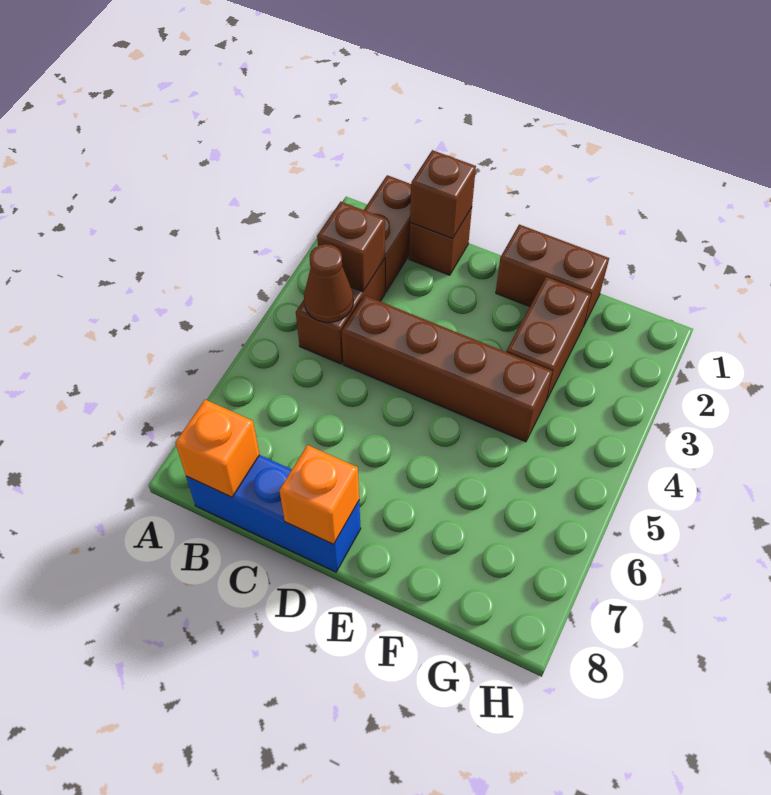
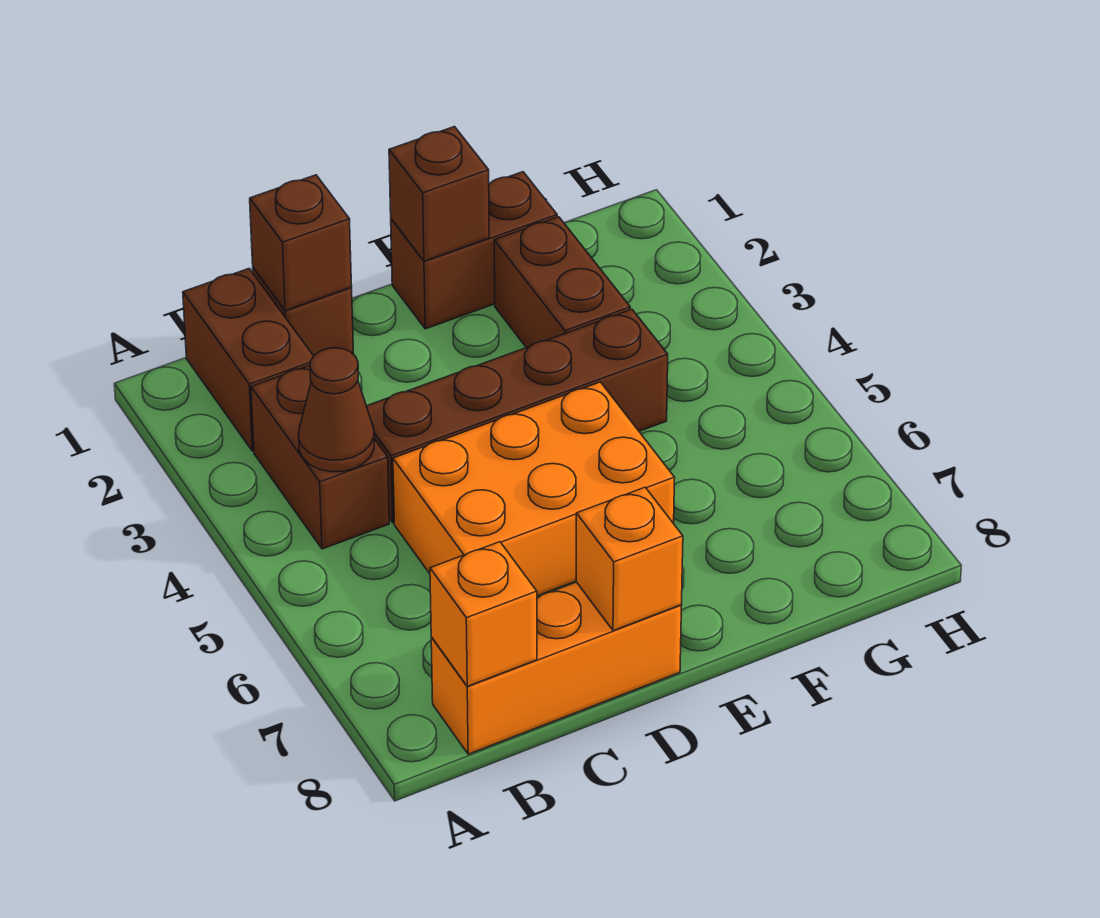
brown 1x1 brick [317,202,385,292] -> brown 1x1 brick moved to [389,127,489,261]
blue 1x3 brick [186,455,361,572] -> orange 1x3 brick [431,582,682,754]
none -> orange 2x3 brick [393,382,675,596]

